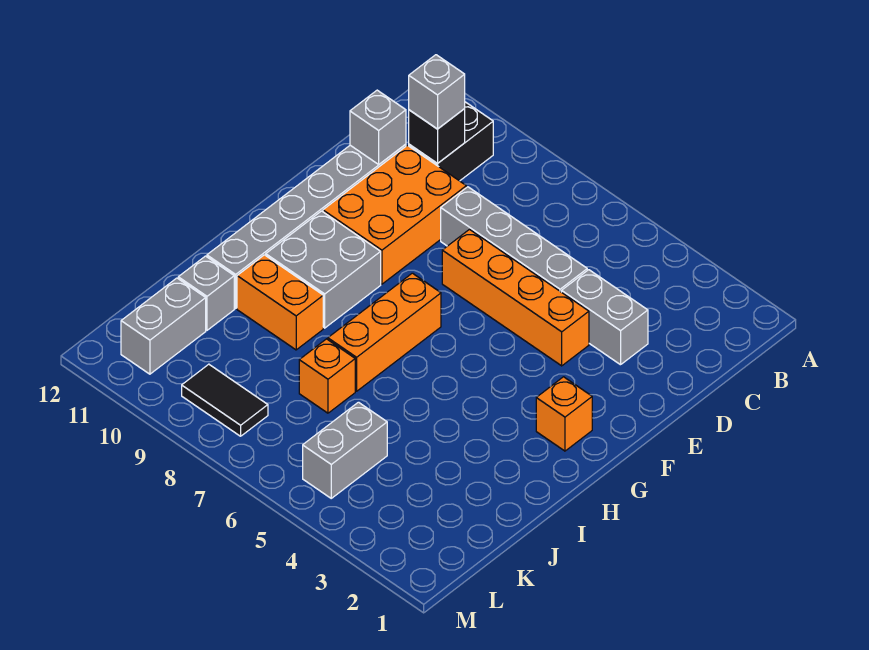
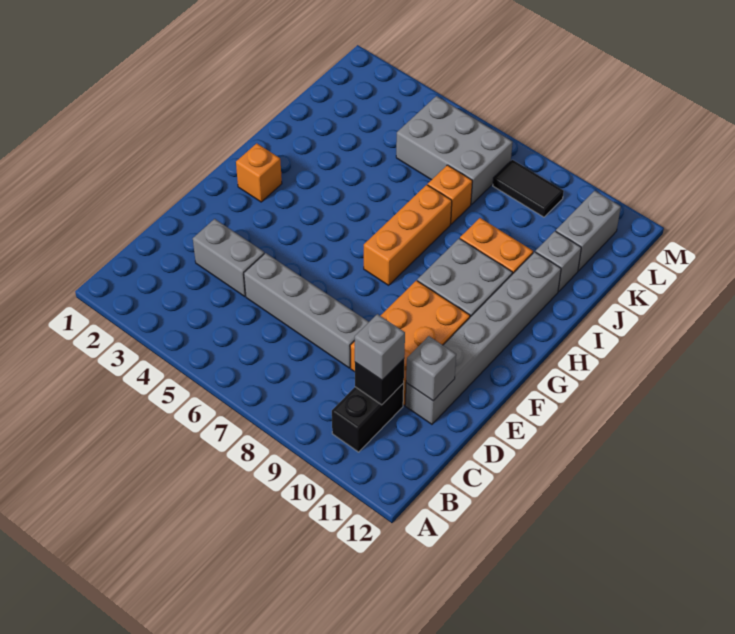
orange 1x4 brick [442,230,589,366] -> none
grey 1x2 brick [303,402,387,498] -> grey 2x3 brick [396,96,513,204]

